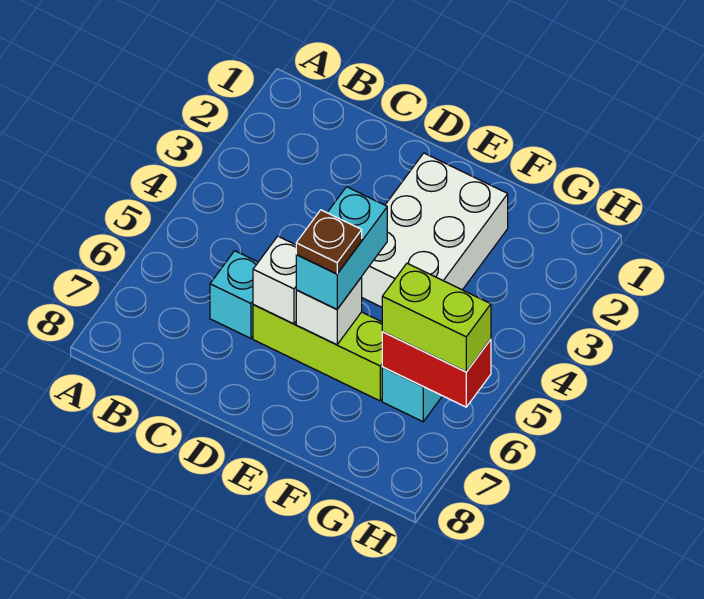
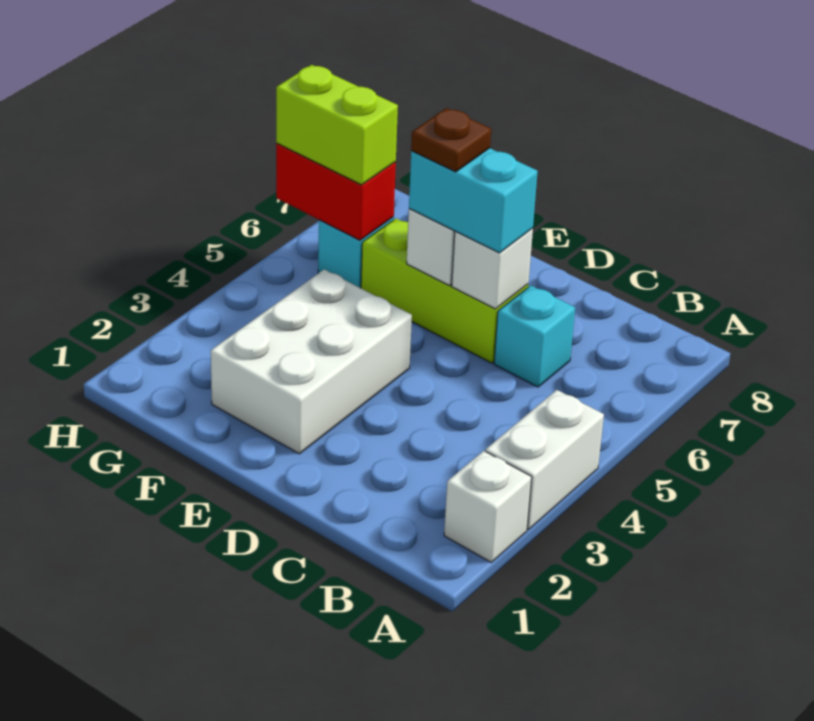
none -> white 1x1 brick [444,451,532,562]
none -> white 1x2 brick [485,390,604,530]
cyan 1x2 brick [296,187,387,309] -> cyan 1x2 brick turned to [409,148,538,253]

